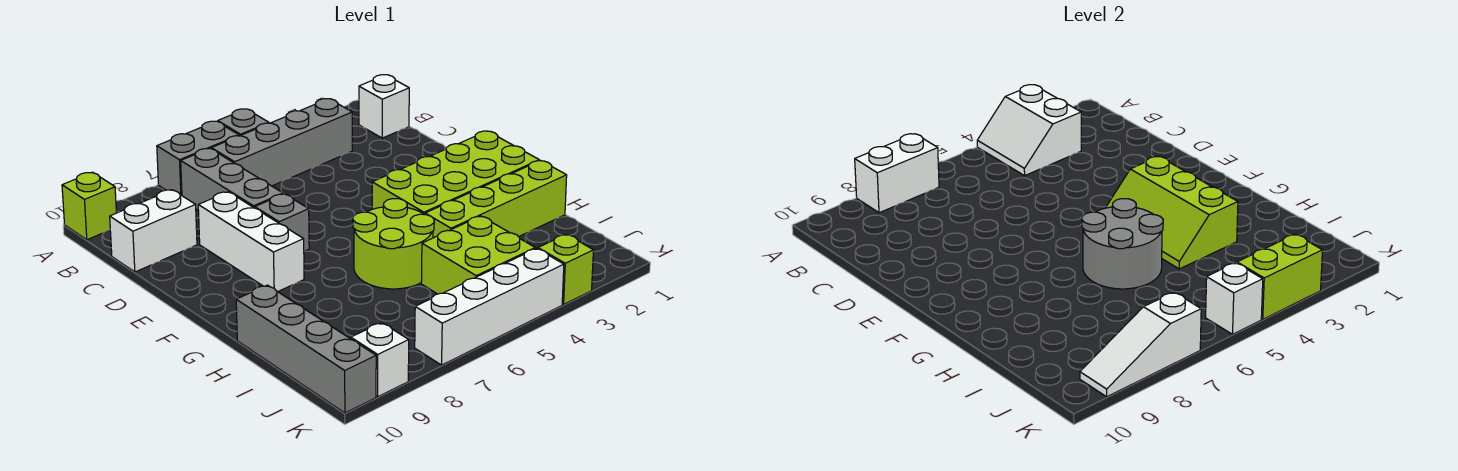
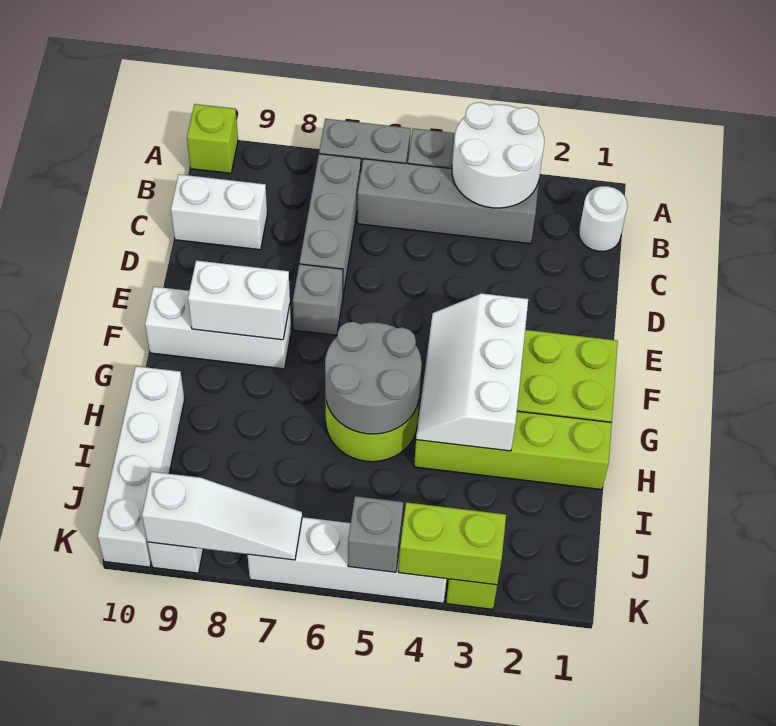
white 2x2 slope [977,85,1081,176] -> white 2x2 round brick [452,102,544,208]
white 1x2 brick [855,134,939,213] -> white 1x2 brick moved to [188,260,290,340]
white 1x1 brick [359,75,409,138] -> white 1x1 round brick [579,186,628,251]
white 1x3 brick [198,192,304,292] -> white 1x3 brick turned to [145,287,291,369]
lime 2x3 slope [1106,157,1238,269] -> white 2x3 slope [416,293,528,451]
grey 1x4 brick [236,285,376,413] -> white 1x4 brick [98,366,185,567]
lime 2x2 brick [421,216,535,294] -> none
white 1x1 brick [1206,263,1263,334] -> grey 1x1 brick [348,496,403,572]
white 1x3 slope [1080,292,1201,397] -> white 1x3 slope turned to [142,472,302,560]

